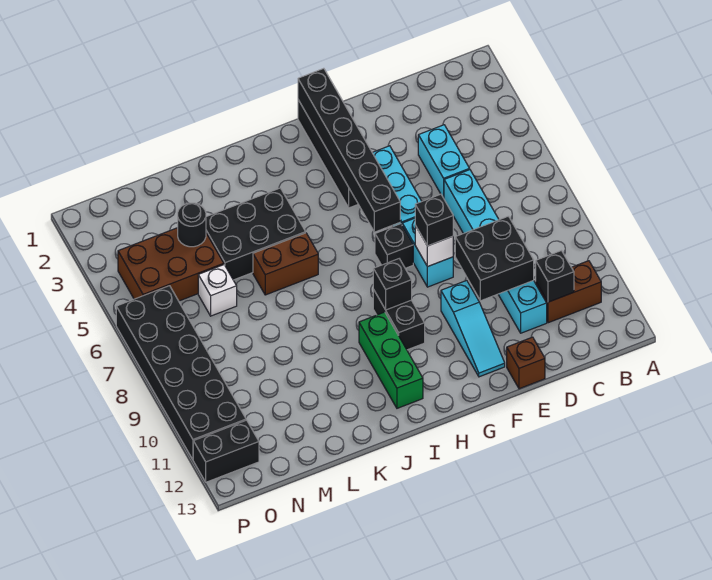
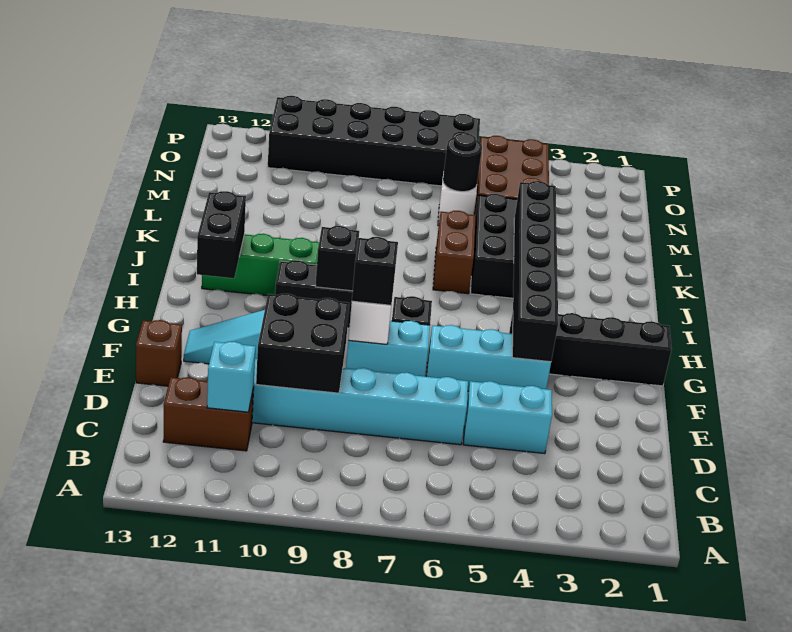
brown 1x2 brick [536,261,601,323] -> brown 1x2 brick turned to [163,377,254,451]
black 1x1 brick [536,251,574,302] -> cyan 1x1 brick [207,342,256,412]
black 1x6 brick [298,68,400,232] -> black 1x6 brick turned to [512,181,558,362]
black 1x1 round brick [178,203,206,247] -> black 1x1 round brick moved to [443,133,482,192]
black 1x2 brick [193,420,259,482] -> black 1x2 brick moved to [197,191,246,278]

